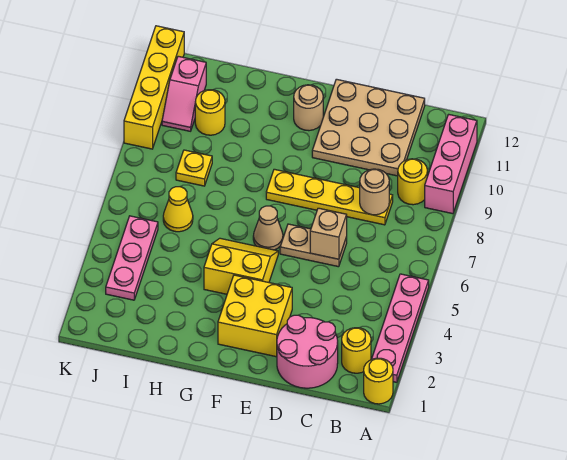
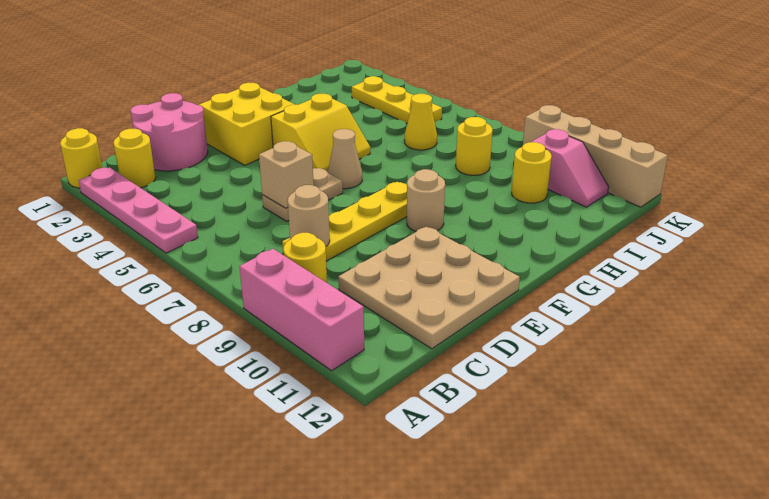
tan 1x1 round brick [294,85,323,131] -> tan 1x1 round brick moved to [407,169,445,231]
yellow 1x1 plate [176,150,212,186] -> yellow 1x1 round brick [456,117,492,175]
pink 1x3 plate [106,216,158,300] -> yellow 1x3 plate [352,76,442,123]
pink 1x2 slope [162,56,206,131] -> pink 1x2 slope turned to [532,129,609,207]
yellow 1x4 brick [124,26,184,149] -> tan 1x4 brick [523,105,668,207]

